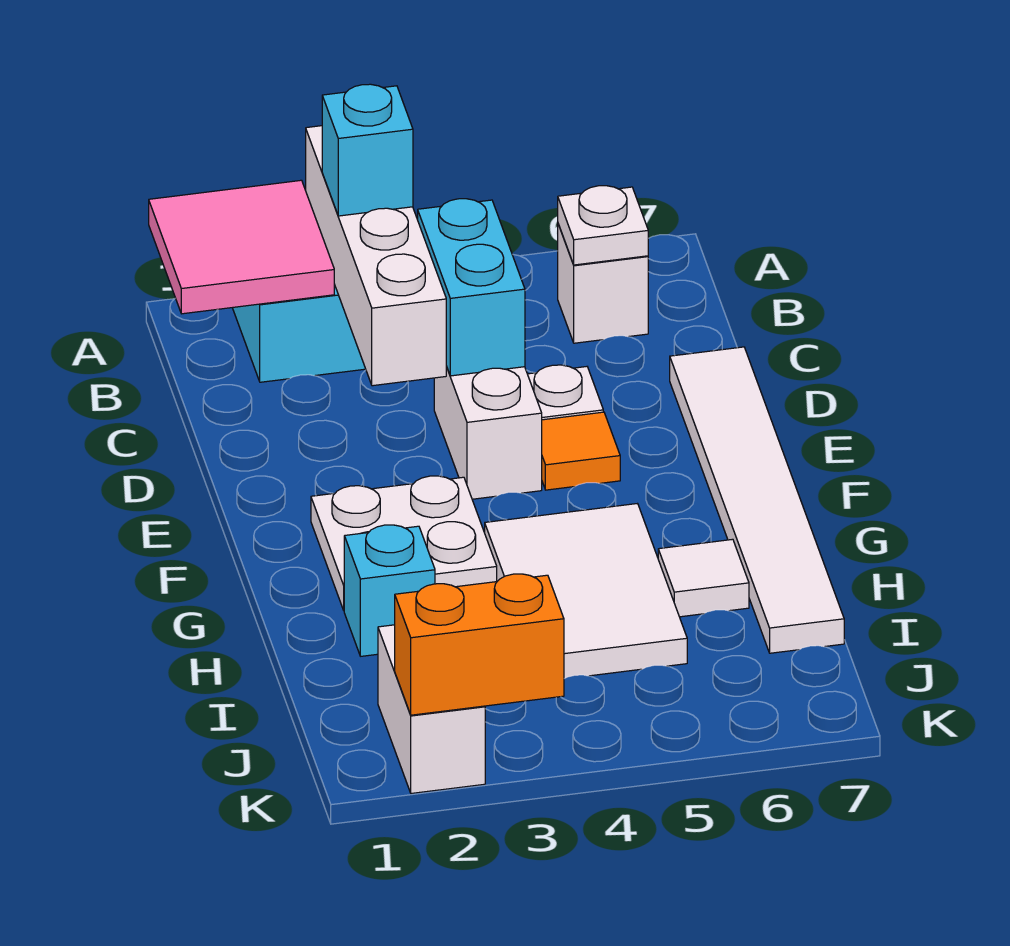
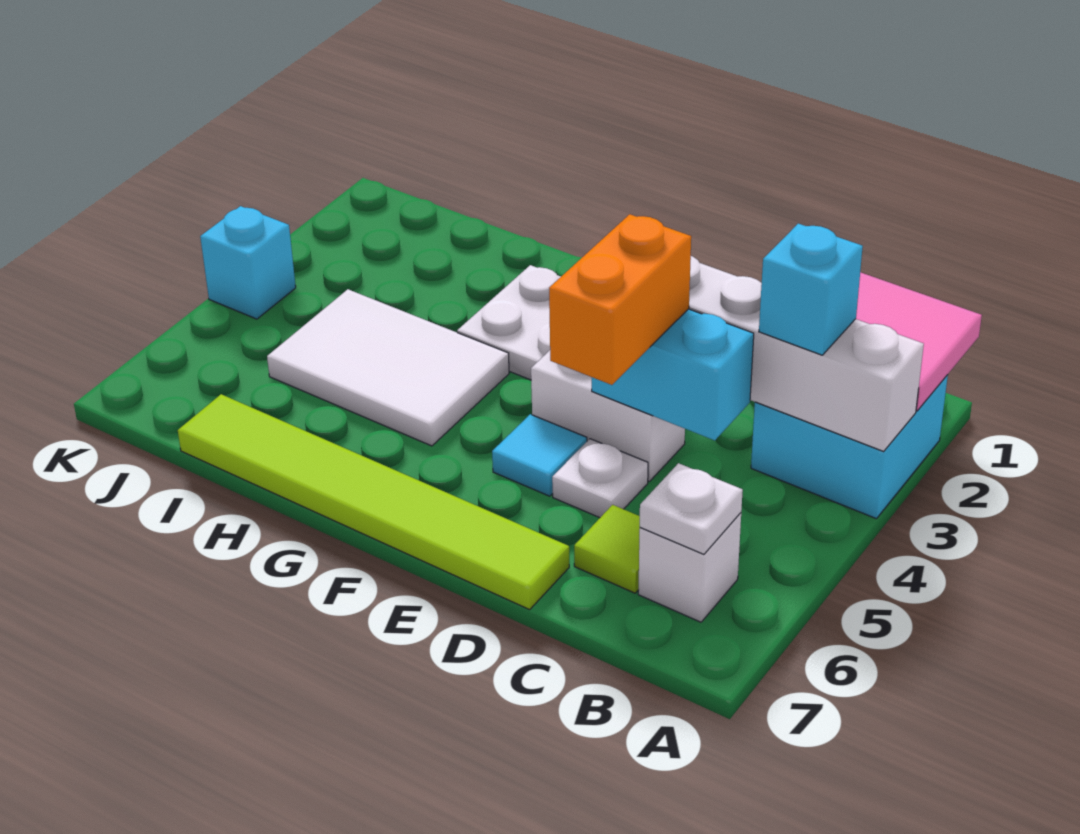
none -> lime 1x1 tile [574,505,640,593]
white 1x6 tile [670,347,844,653] -> lime 1x6 tile [178,394,569,610]
orange 1x1 tile [542,412,620,490] -> cyan 1x1 tile [492,414,587,496]
cyan 1x1 brick [344,525,435,656] -> cyan 1x1 brick moved to [200,206,296,319]
white 1x1 tile [658,539,749,617] -> none
white 1x2 brick [378,625,485,793] -> none
orange 1x2 brick [395,574,564,715] -> orange 1x2 brick moved to [549,214,691,385]

